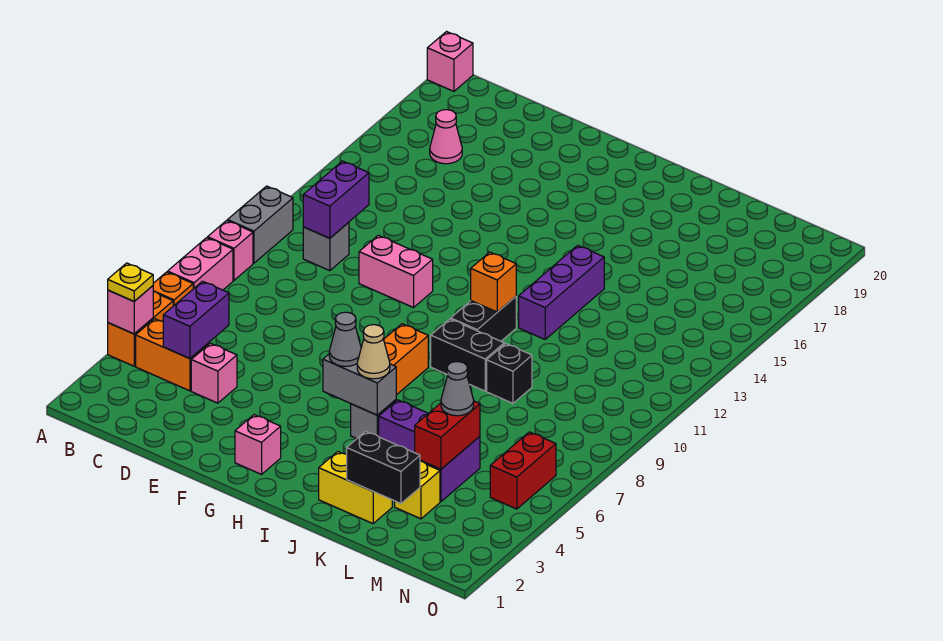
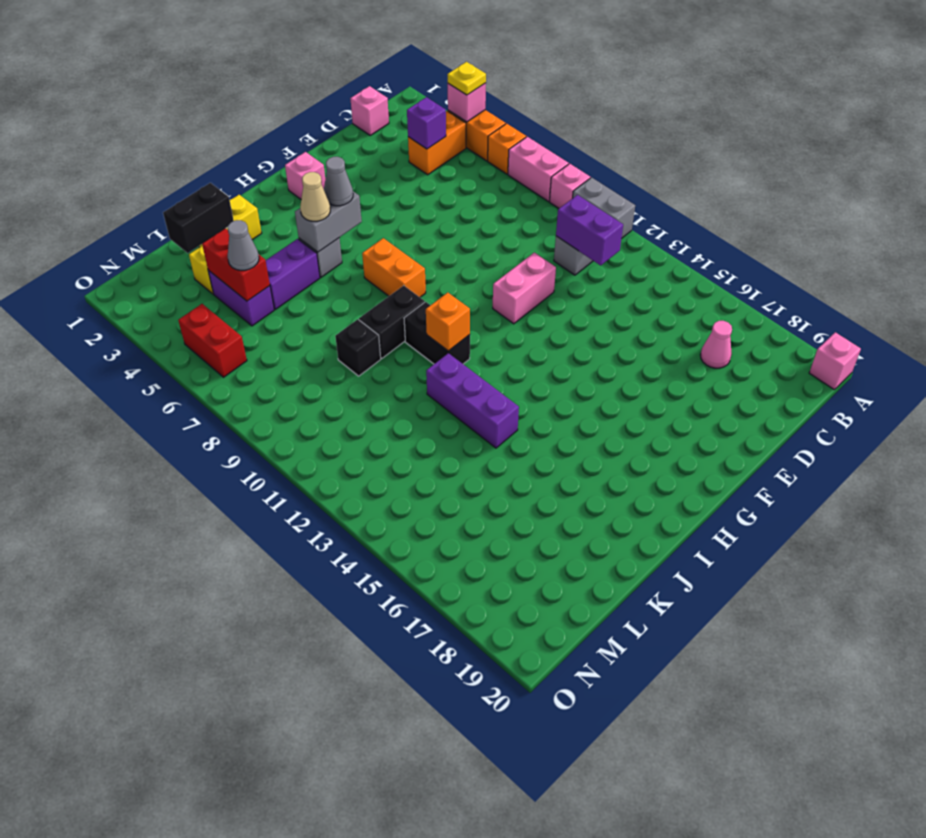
purple 1x2 brick [163,281,229,359] -> purple 1x1 brick [407,97,446,149]
pink 1x1 brick [191,343,237,403] -> pink 1x1 brick moved to [350,86,389,135]

